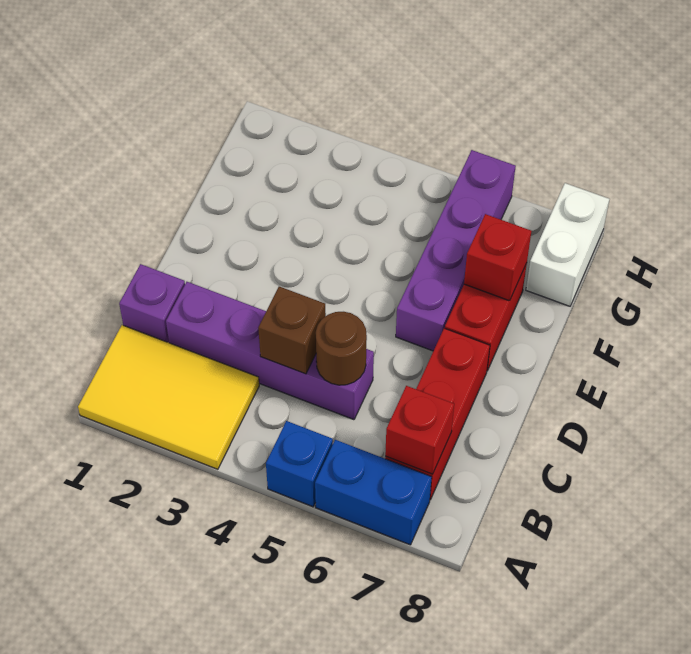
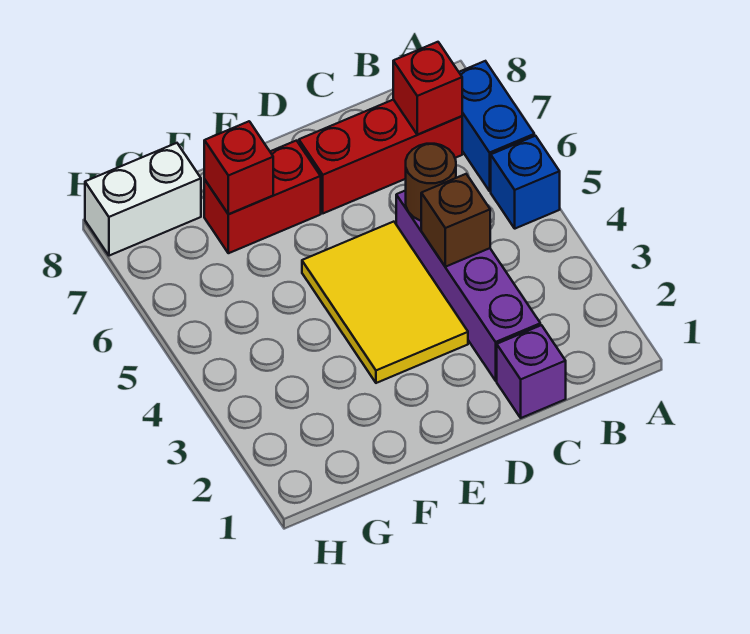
yellow 2x3 tile [78,325,259,469] -> yellow 2x3 tile moved to [302,222,468,383]
purple 1x4 brick [396,150,516,351] -> none

